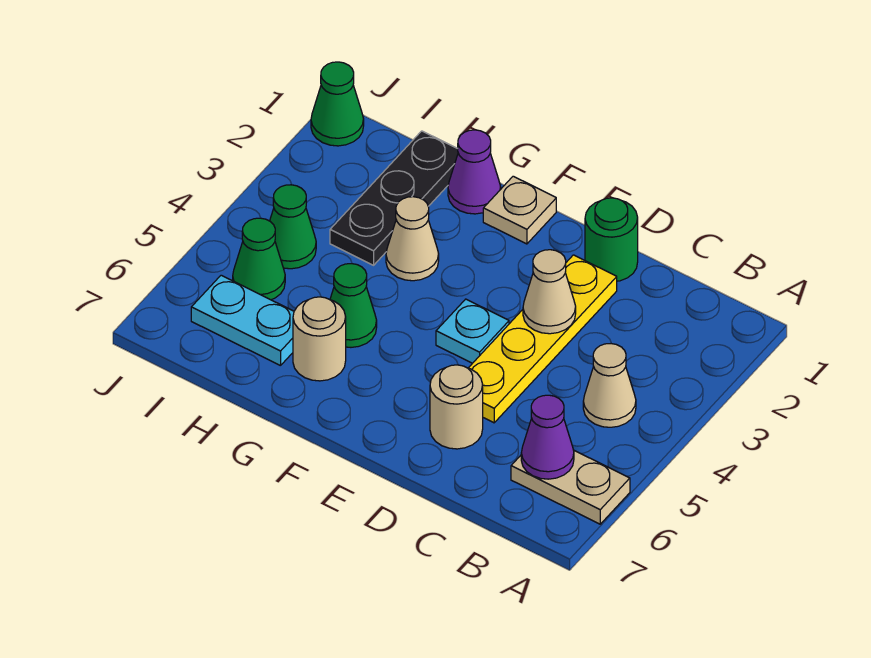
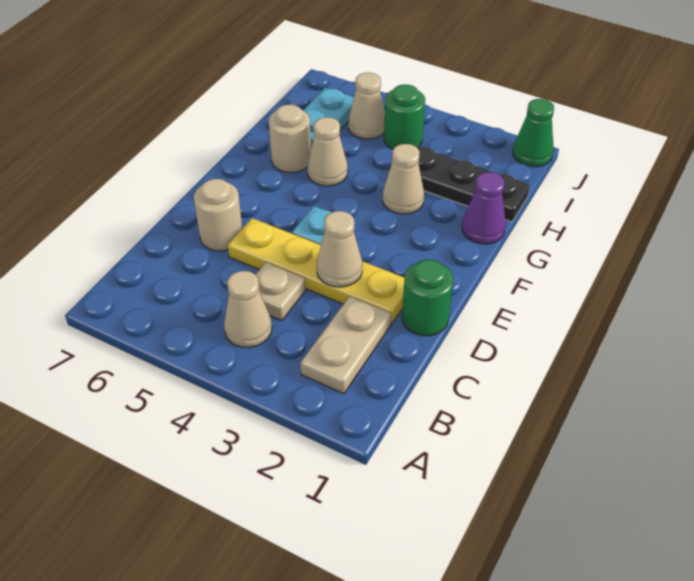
tan 1x2 plate [511,451,630,524] -> tan 1x2 plate moved to [300,296,391,394]
purple 1x1 cone [521,395,574,479] -> none
tan 1x1 plate [483,176,556,244] -> tan 1x1 plate moved to [256,262,306,321]
green 1x1 cone [330,264,377,347] -> tan 1x1 cone [307,117,348,186]
green 1x1 cone [270,185,316,269] -> green 1x1 round brick [384,85,425,149]
green 1x1 cone [233,218,285,300] -> tan 1x1 cone [348,73,385,139]

